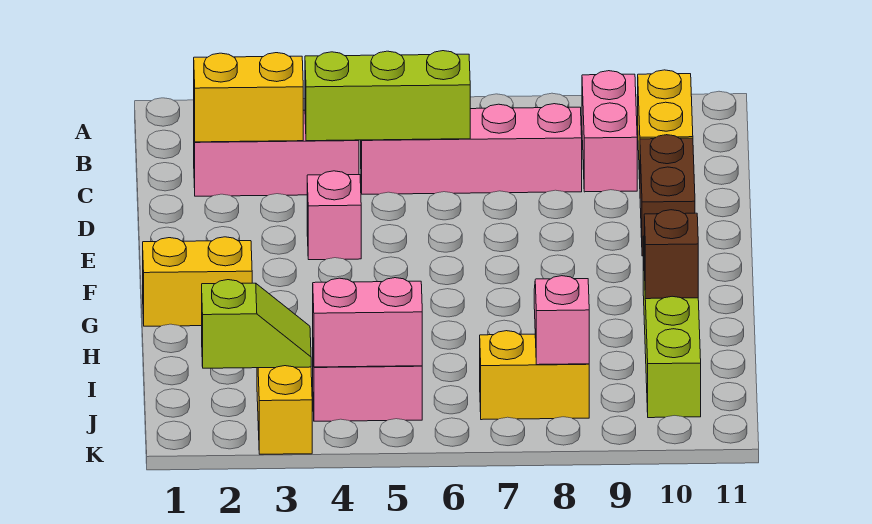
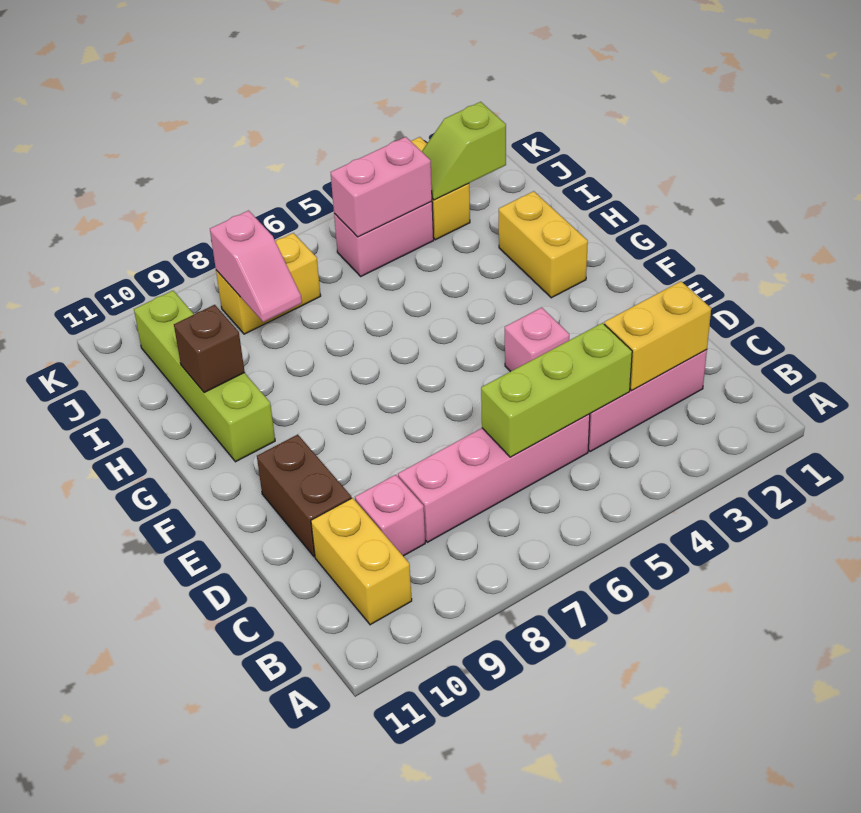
pink 1x2 brick [582,71,637,192] -> pink 1x1 brick [355,475,425,556]
yellow 1x2 brick [143,237,252,326] -> yellow 1x2 brick turned to [499,191,588,298]

